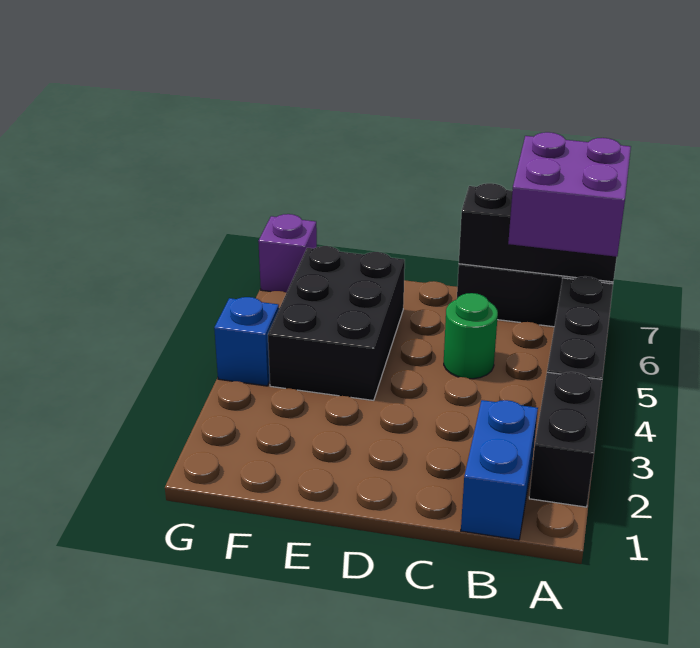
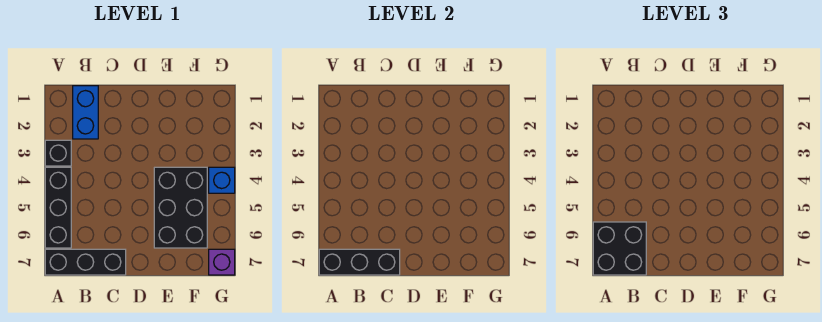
black 1x2 brick [529,372,602,507] -> black 1x1 brick [45,140,71,166]
purple 2x2 brick [508,132,631,257] -> black 2x2 brick [593,222,646,275]
green 1x1 round brick [444,293,498,379] -> none

